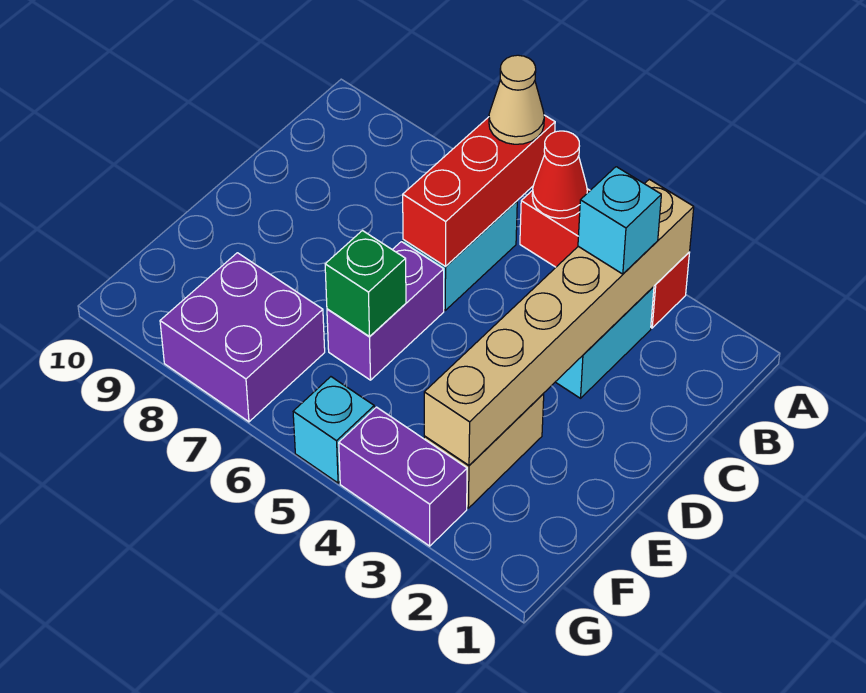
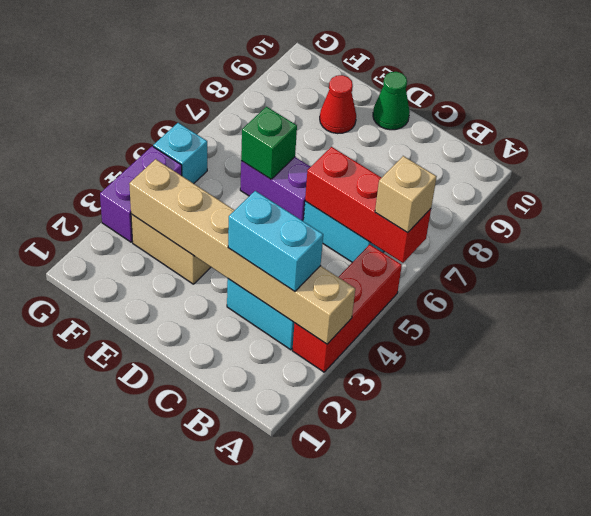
red 1x1 cone [532,131,587,218] -> red 1x1 cone moved to [320,75,356,134]
tan 1x1 cone [489,55,544,144] -> tan 1x1 brick [375,156,437,233]
cyan 1x1 brick [578,167,661,274] -> cyan 1x2 brick [228,191,323,291]
none -> green 1x1 cone [373,72,410,130]
purple 2x2 brick [160,253,325,422] -> none

